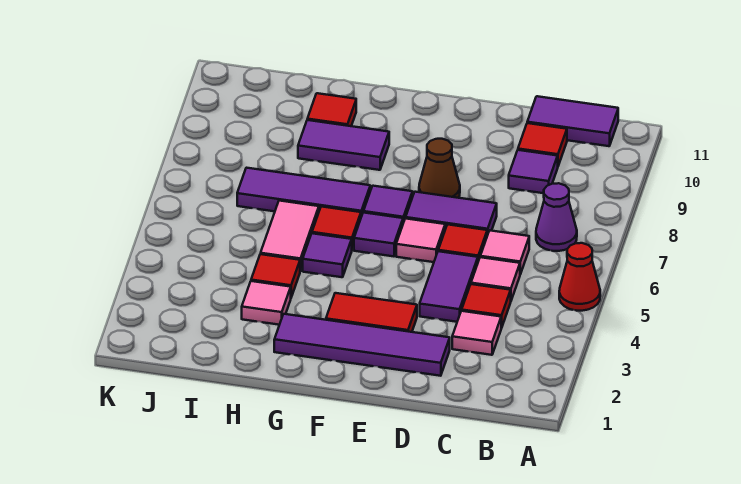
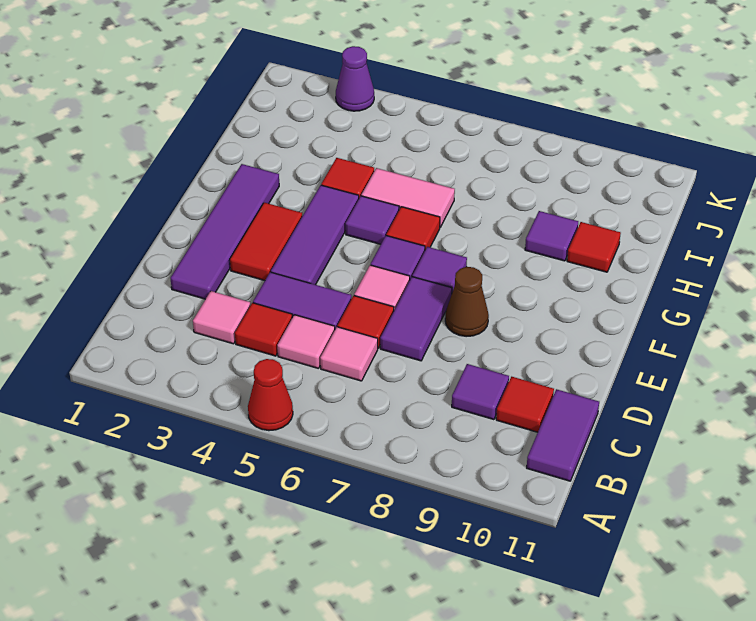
purple 1x1 cone [536,183,577,251] -> purple 1x1 cone moved to [336,46,374,111]
purple 1x3 tile [237,168,370,216] -> purple 1x3 tile moved to [271,185,359,285]
purple 1x2 tile [298,120,389,170] -> purple 1x1 tile [525,211,578,261]
pink 1x1 tile [242,281,291,325] -> none

